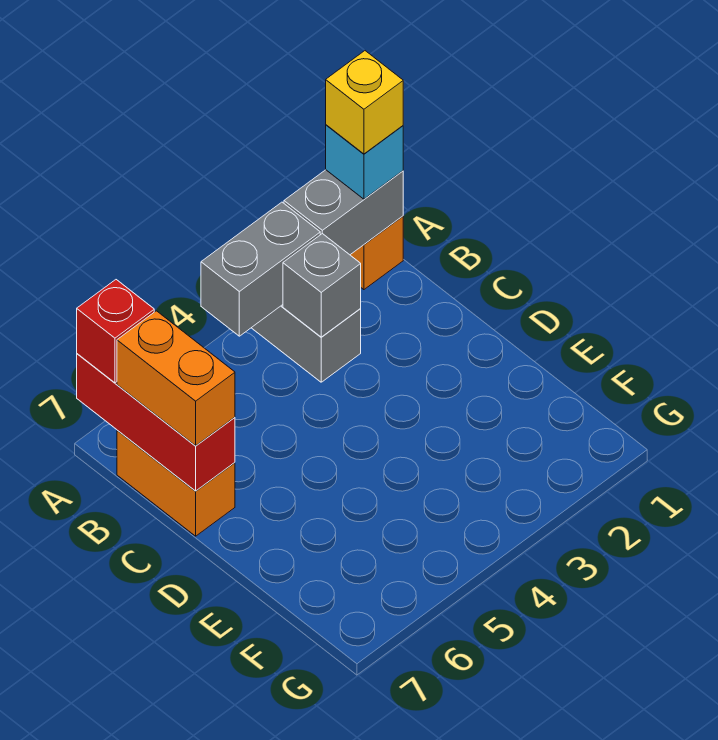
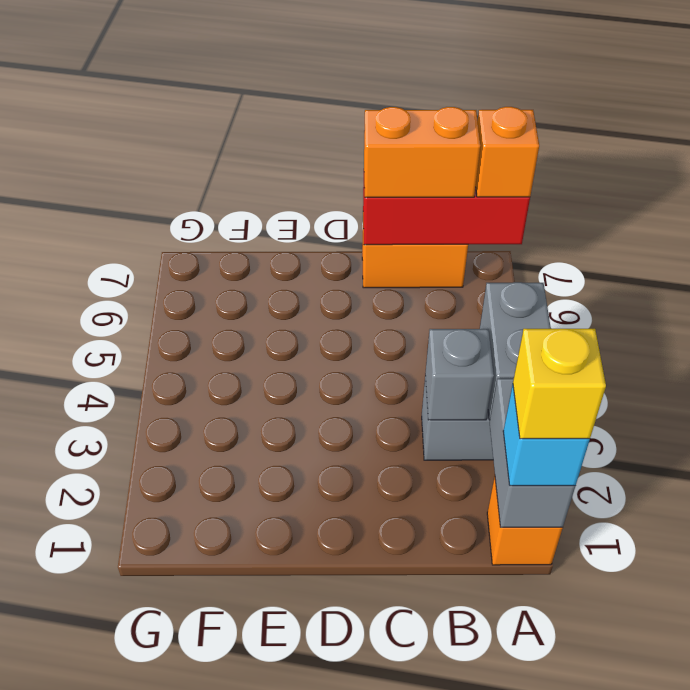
red 1x1 brick [77,280,154,383] -> orange 1x1 brick [476,107,539,197]

